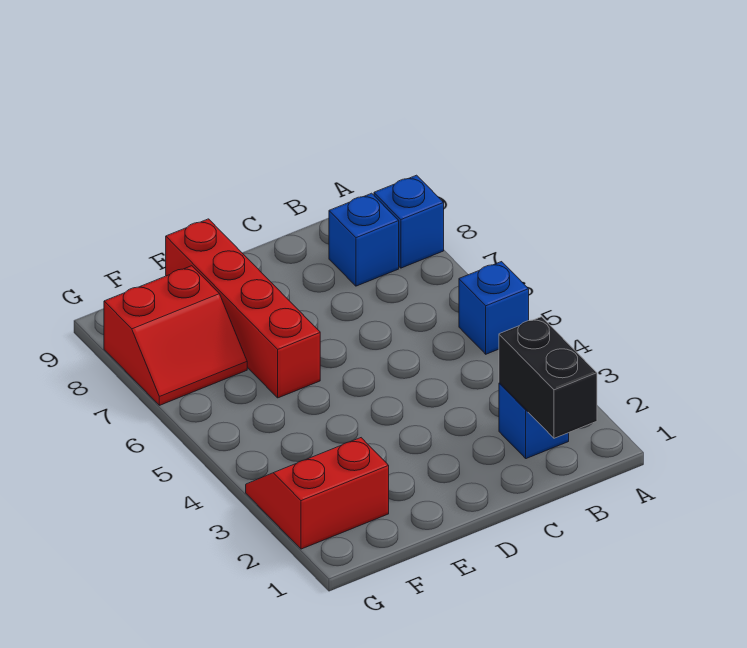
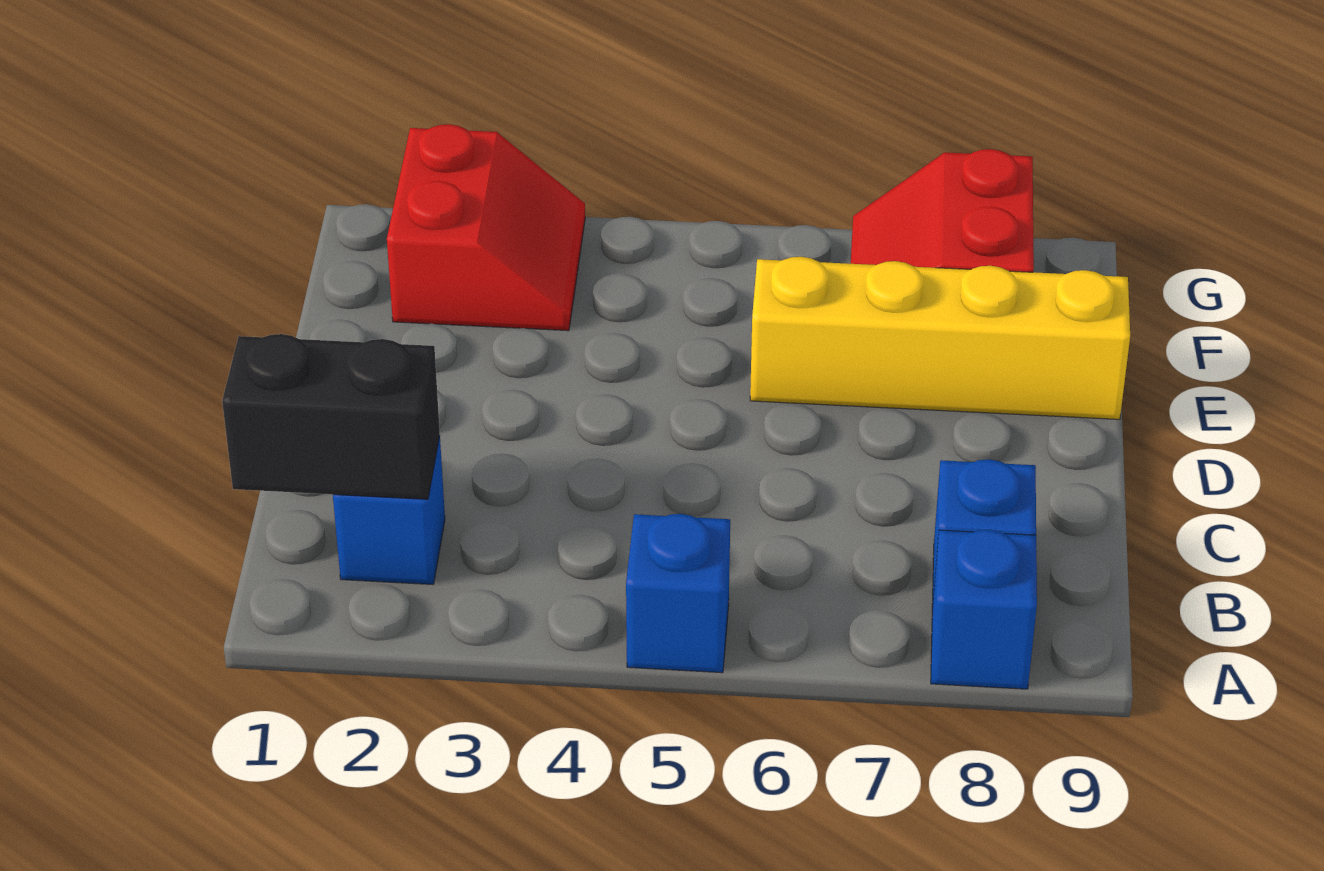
red 1x4 brick [166,219,320,398] -> yellow 1x4 brick [750,257,1130,419]

